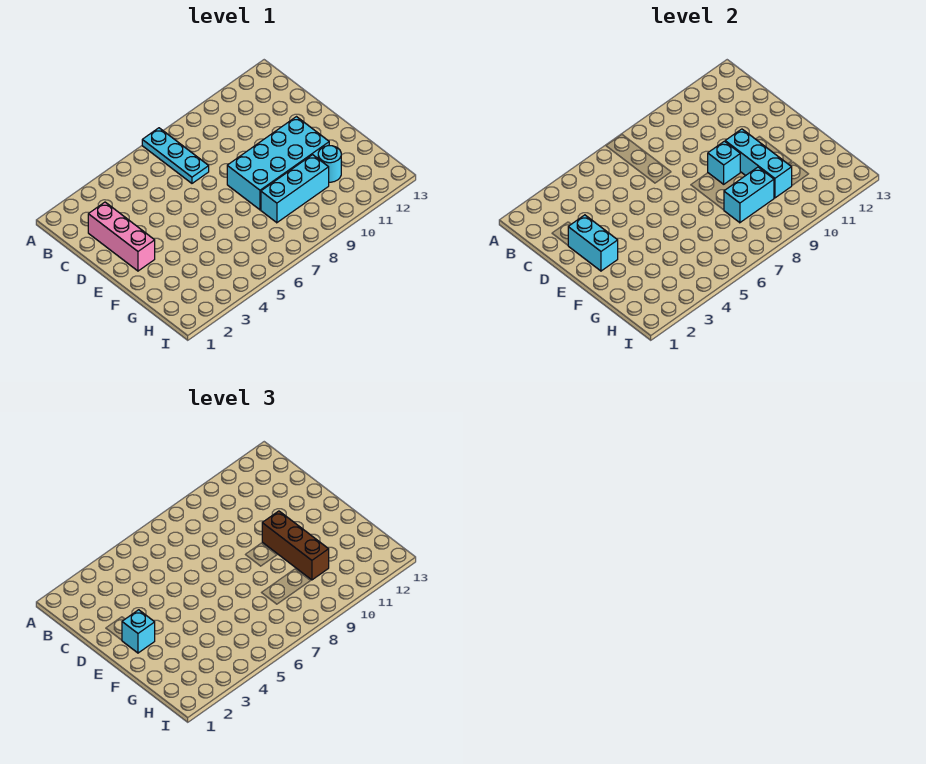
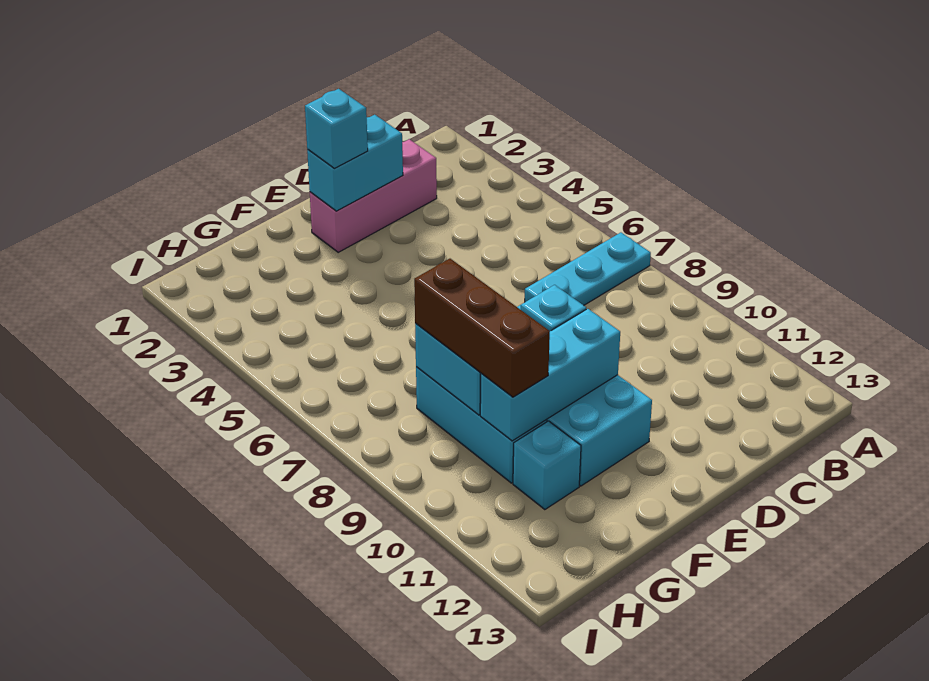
brown 1x3 brick [262,511,329,580] -> brown 1x3 brick turned to [414,259,550,397]
cyan 1x1 round brick [318,146,341,182] -> cyan 1x1 brick [513,421,581,510]

